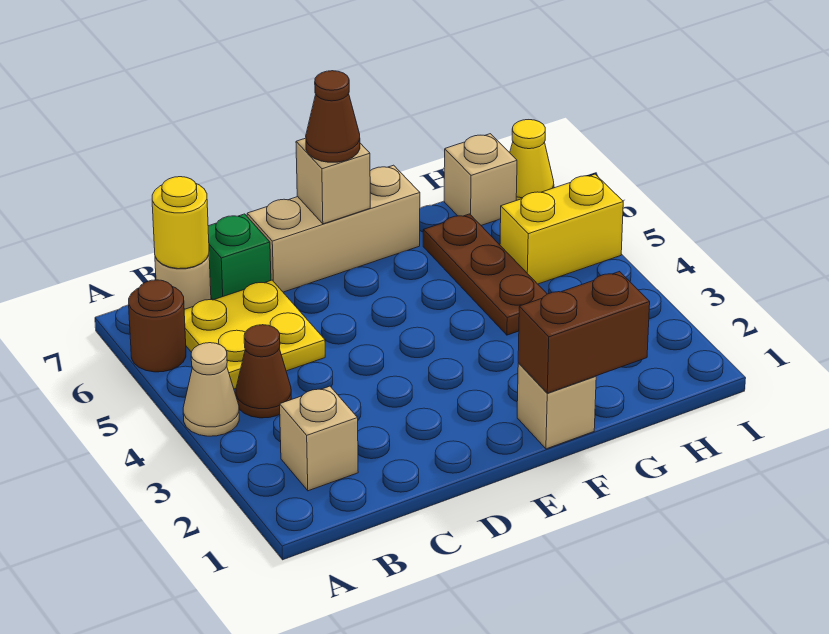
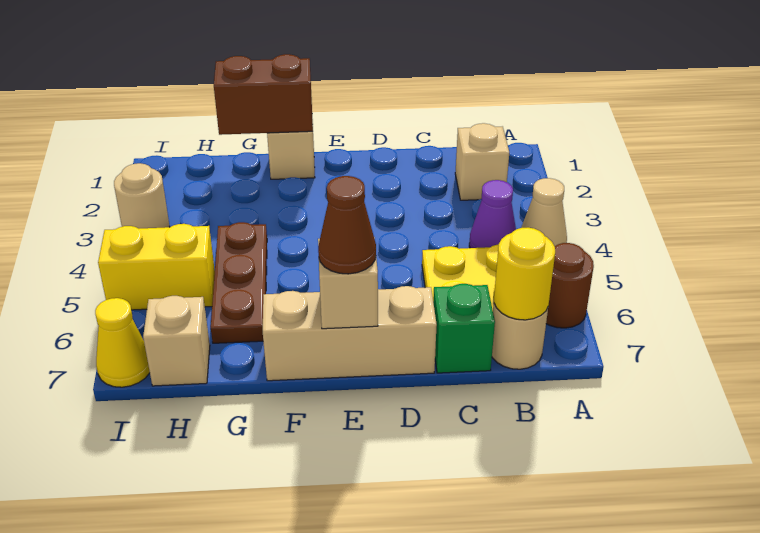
brown 1x1 cone [236,325,291,418] -> purple 1x1 cone [469,180,516,248]
none -> tan 1x1 round brick [114,163,170,228]

